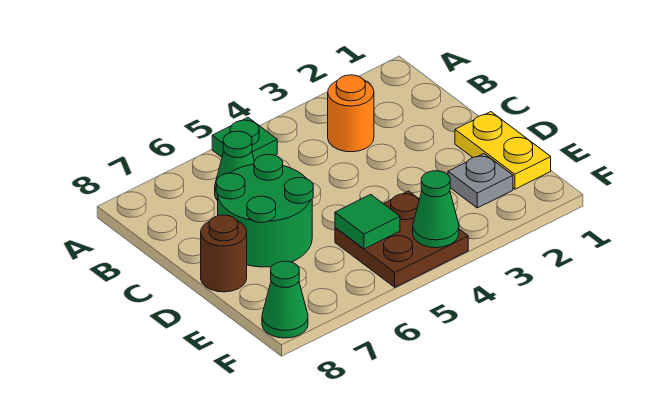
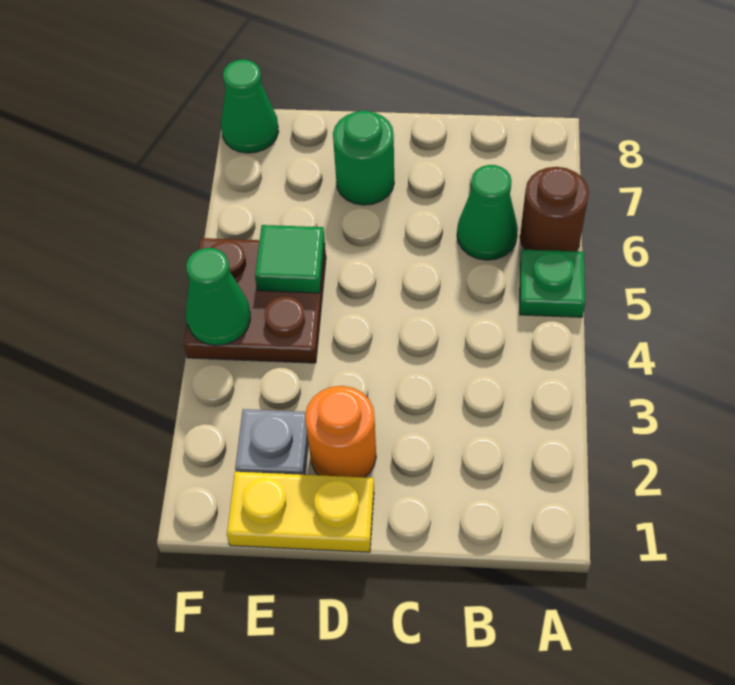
orange 1x1 round brick [328,75,374,152] -> orange 1x1 round brick moved to [305,386,376,477]
green 2x2 round brick [216,154,313,267] -> green 1x1 round brick [333,111,394,205]
brown 1x1 round brick [201,215,247,292] -> brown 1x1 round brick moved to [520,167,589,251]

